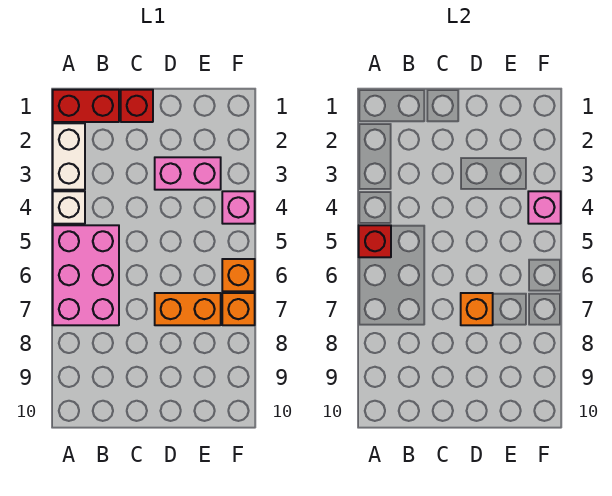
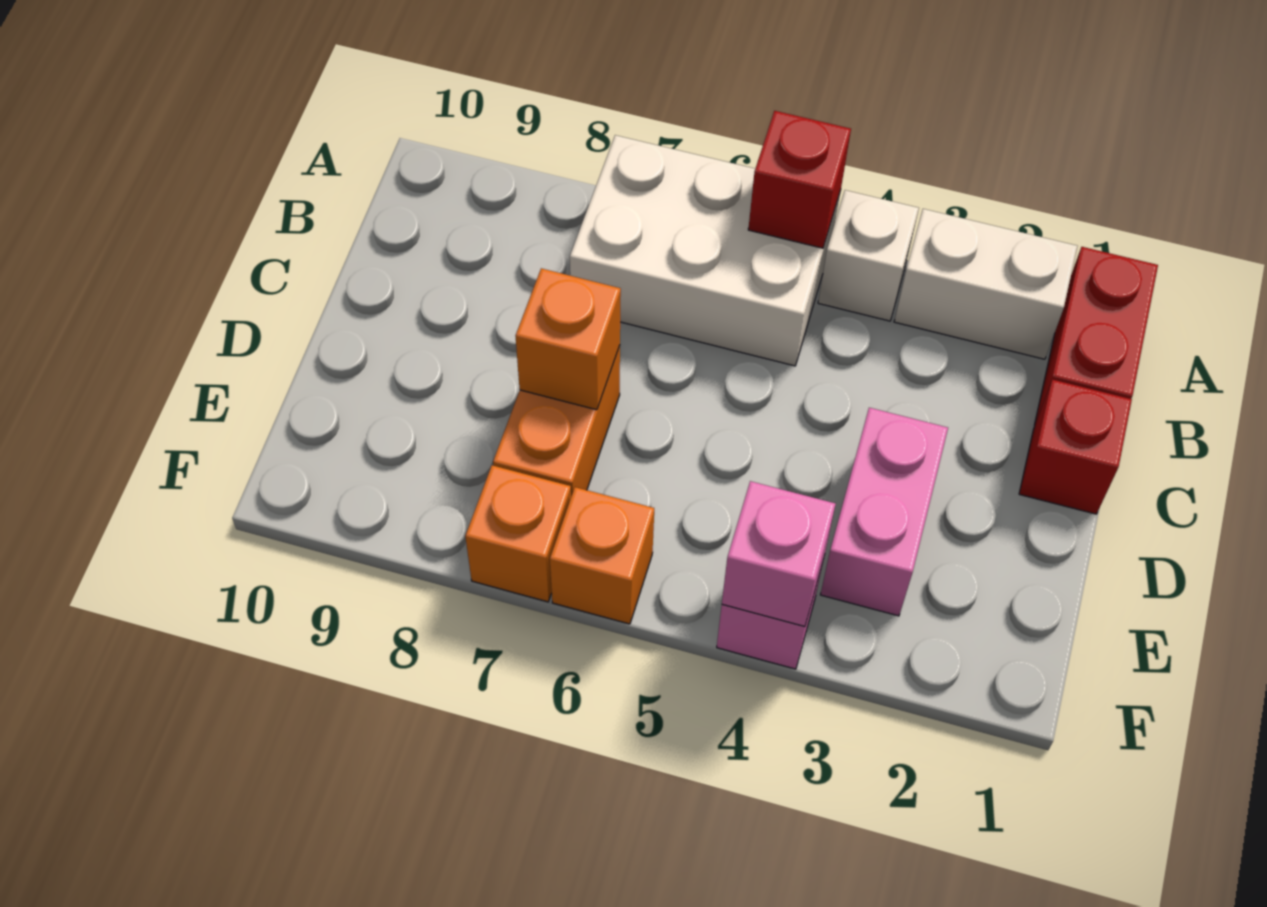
pink 2x3 brick [53,225,119,325] -> white 2x3 brick [570,135,840,366]

